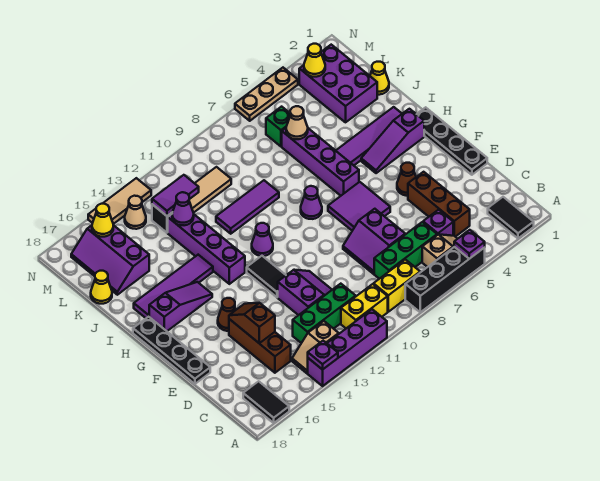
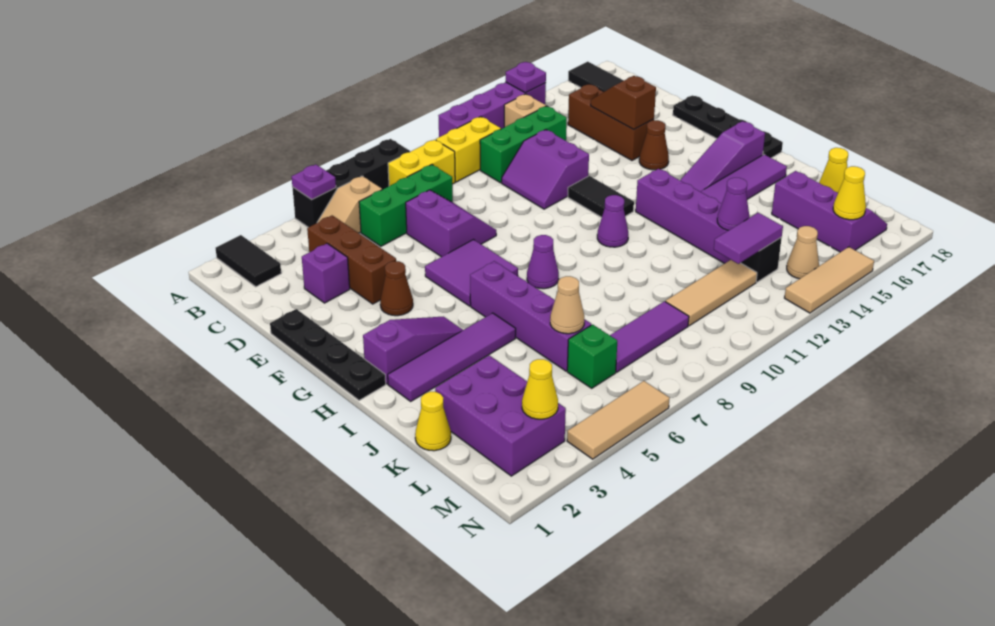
purple 1x1 brick [423,210,453,236] -> purple 1x1 brick moved to [302,243,350,303]
brown 1x2 slope [229,303,275,343] -> brown 1x2 slope turned to [591,76,656,130]
purple 1x3 tile [216,180,279,234] -> purple 1x3 tile moved to [610,301,689,372]
tan 1x3 plate [235,68,298,121] -> tan 1x3 tile [567,381,670,459]

